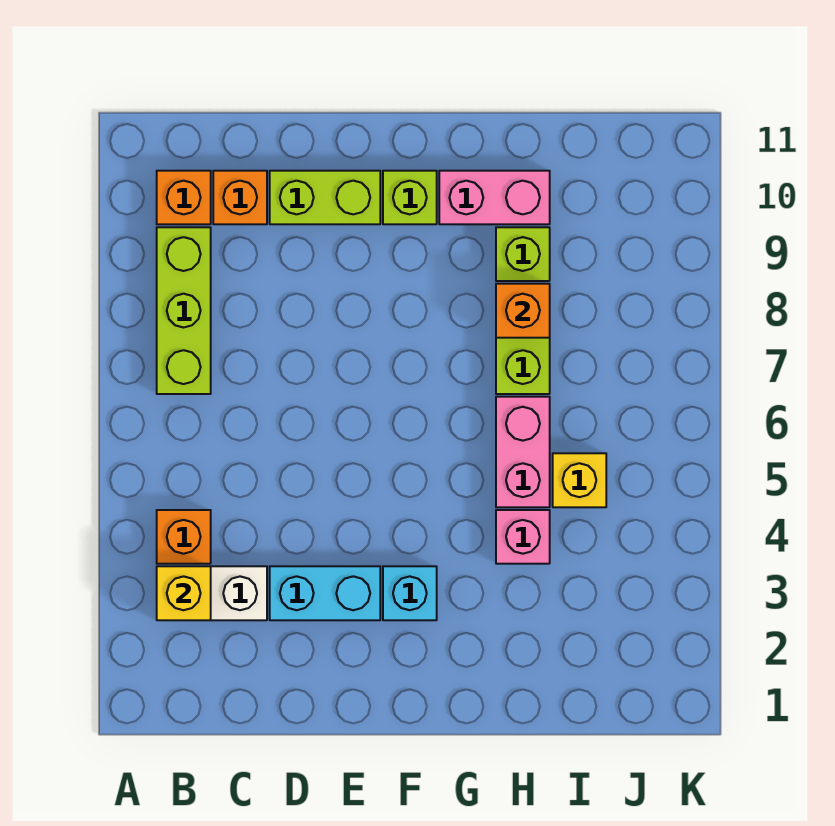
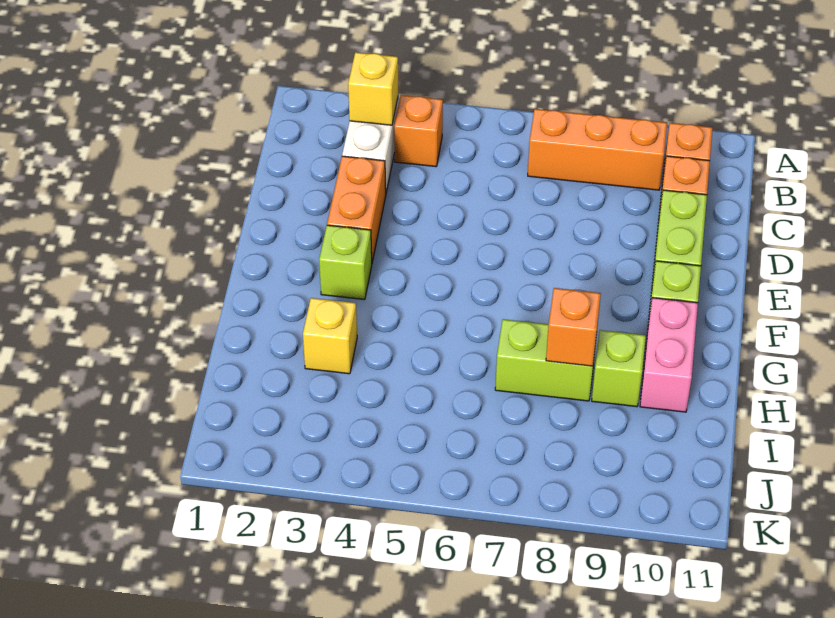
lime 1x3 brick [157,227,211,394] -> orange 1x3 brick [528,109,667,190]
cyan 1x2 brick [270,566,380,620] -> orange 1x2 brick [327,156,386,262]
cyan 1x1 brick [383,566,437,620] -> lime 1x1 brick [319,225,372,300]
pink 1x1 brick [496,510,550,564] -> none
pink 1x2 brick [496,397,550,507] -> none
yellow 1x1 brick [553,453,606,507] -> yellow 1x1 brick moved to [303,298,357,374]

